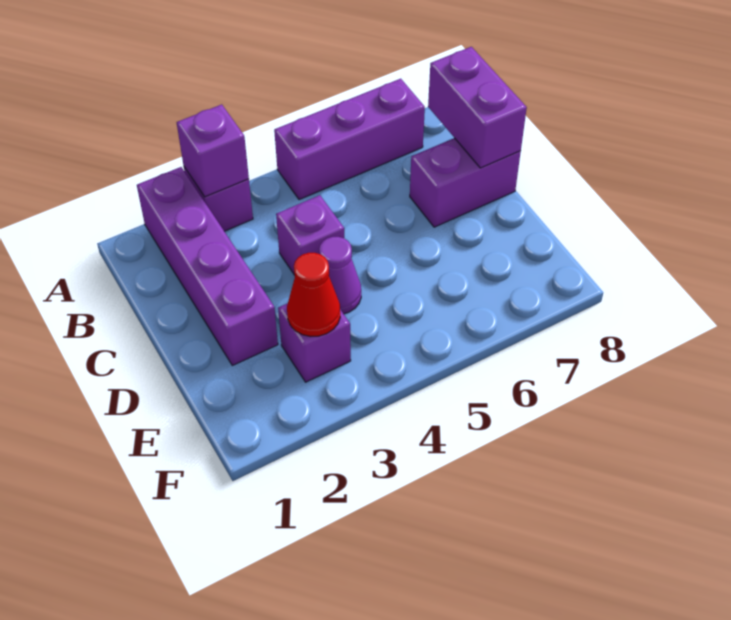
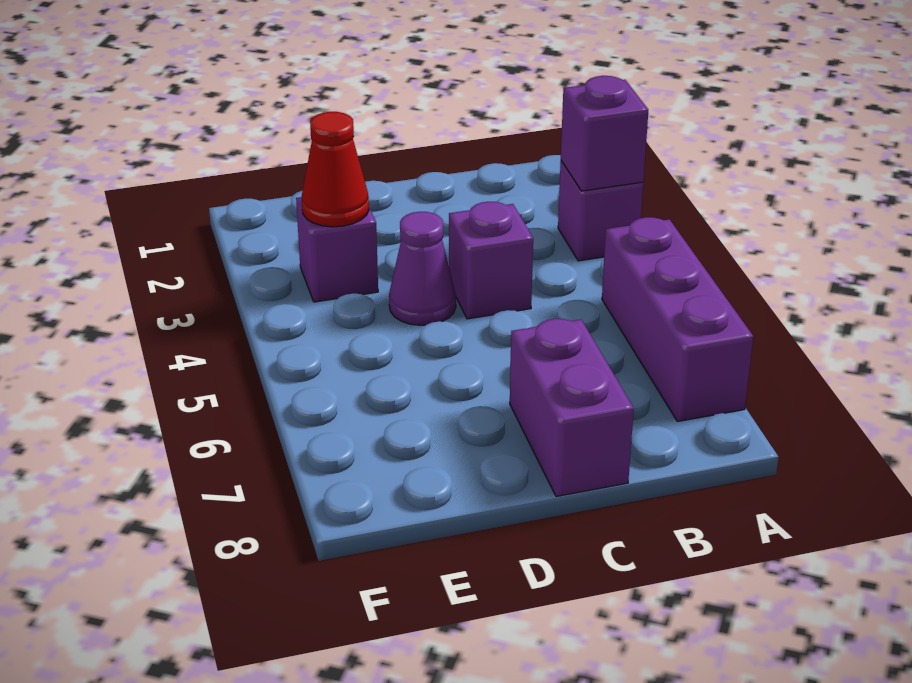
purple 1x4 brick [137,167,278,366] -> none
purple 1x2 brick [428,47,527,168] -> none

